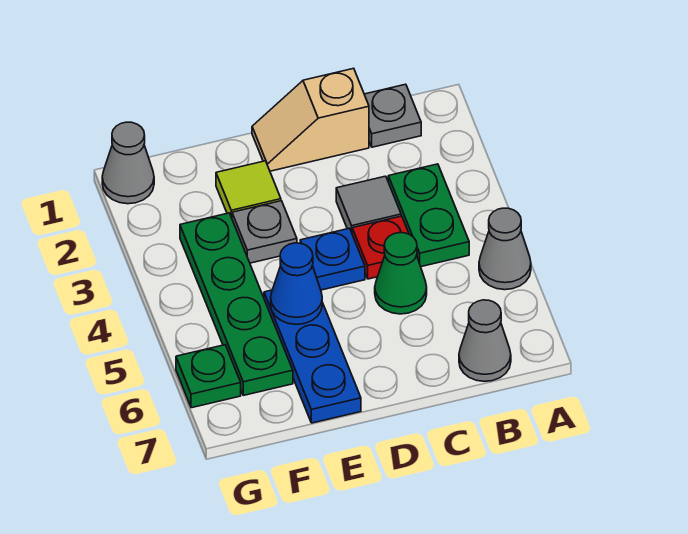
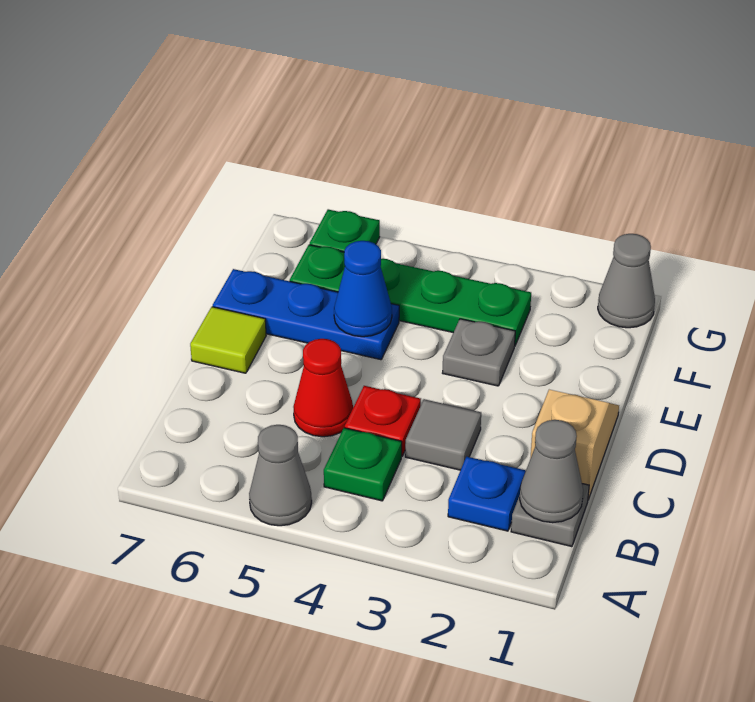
green 1x2 plate [388,164,469,267] -> green 1x1 plate [324,428,402,501]
grey 1x1 cone [459,300,511,381] -> grey 1x1 cone moved to [520,420,583,523]
green 1x1 cone [375,233,427,314] -> red 1x1 cone [293,339,353,437]
blue 1x1 plate [300,228,365,290] -> blue 1x1 plate moved to [448,457,526,531]
lime 1x1 tile [216,161,281,218] -> lime 1x1 tile moved to [190,307,266,373]

